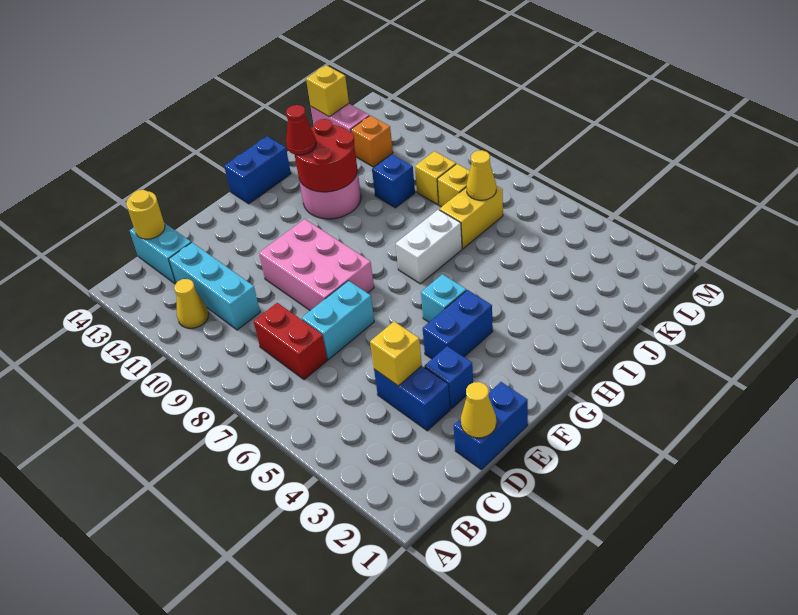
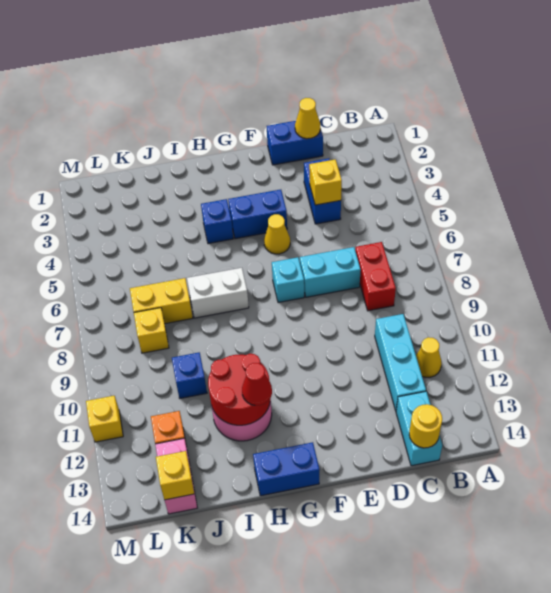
blue 1x1 brick [424,346,473,409] -> blue 1x1 brick moved to [201,199,233,244]
pink 2x3 brick [259,219,374,310] -> none
cyan 1x1 brick [421,274,466,322] -> cyan 1x1 brick moved to [272,257,304,303]
yellow 1x1 cone [466,150,496,200] -> yellow 1x1 cone moved to [264,214,290,254]
yellow 1x1 brick [415,151,456,205] -> yellow 1x1 brick moved to [86,396,123,442]

